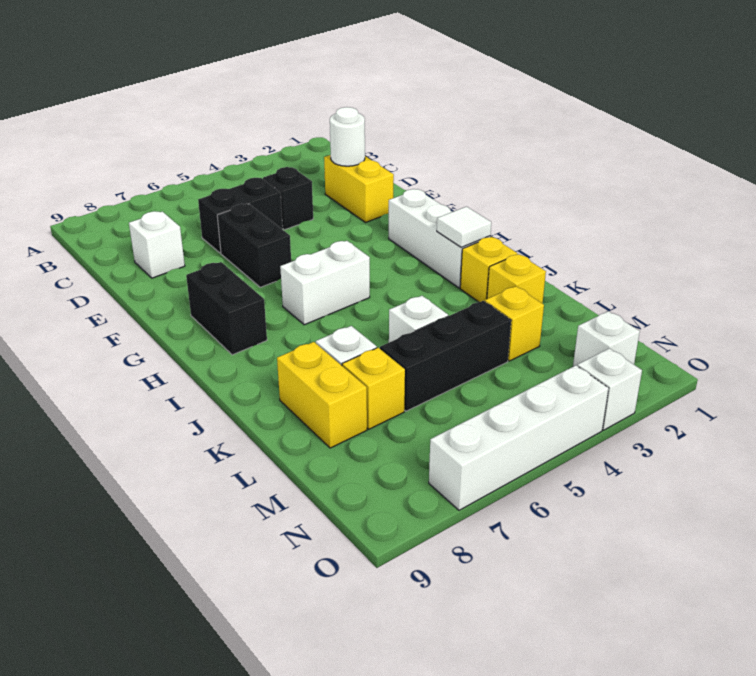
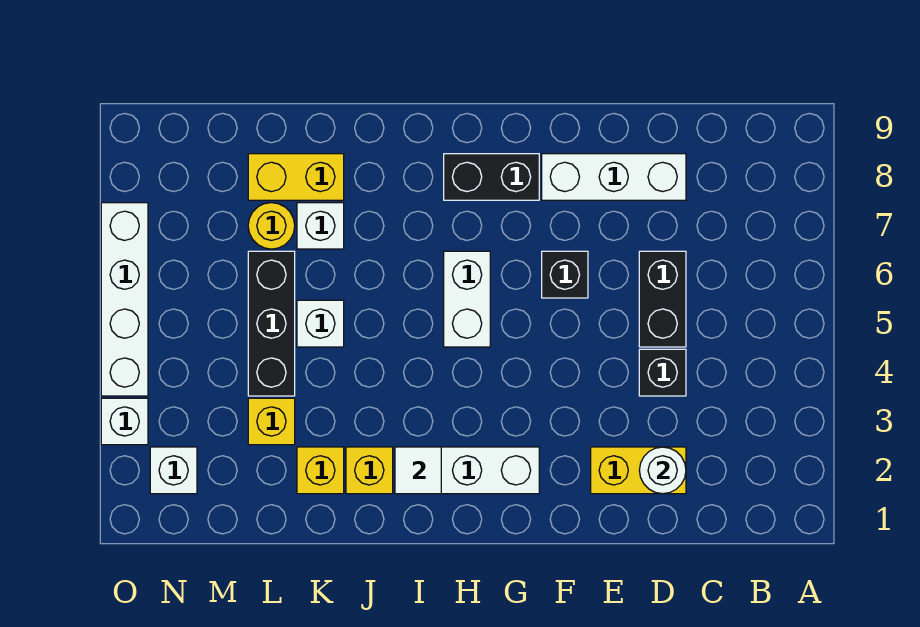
white 1x1 brick [129,211,185,278] -> white 1x3 brick [542,154,686,200]
black 1x2 brick [217,204,291,287] -> black 1x1 brick [542,251,588,298]
yellow 1x1 brick [342,348,405,429] -> yellow 1x1 round brick [248,203,295,249]

